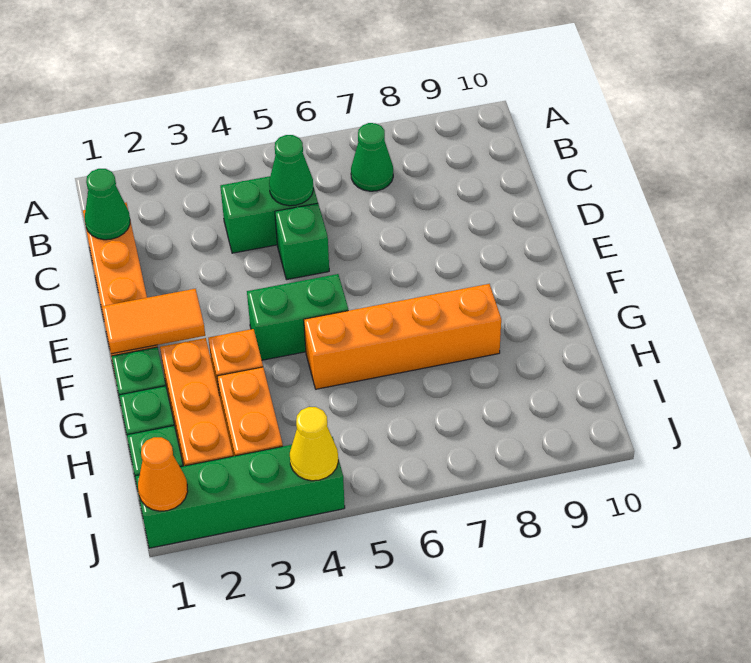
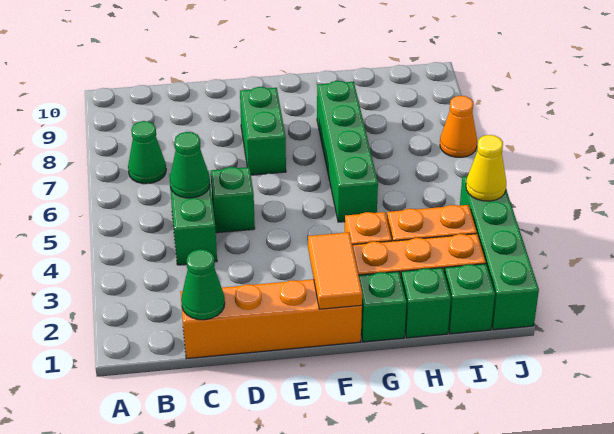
green 1x2 brick [247,274,348,360] -> green 1x2 brick moved to [240,87,286,175]
orange 1x4 brick [304,284,501,389] -> green 1x4 brick [317,81,378,222]
orange 1x1 cone [138,437,188,511] -> orange 1x1 cone moved to [440,96,477,157]

